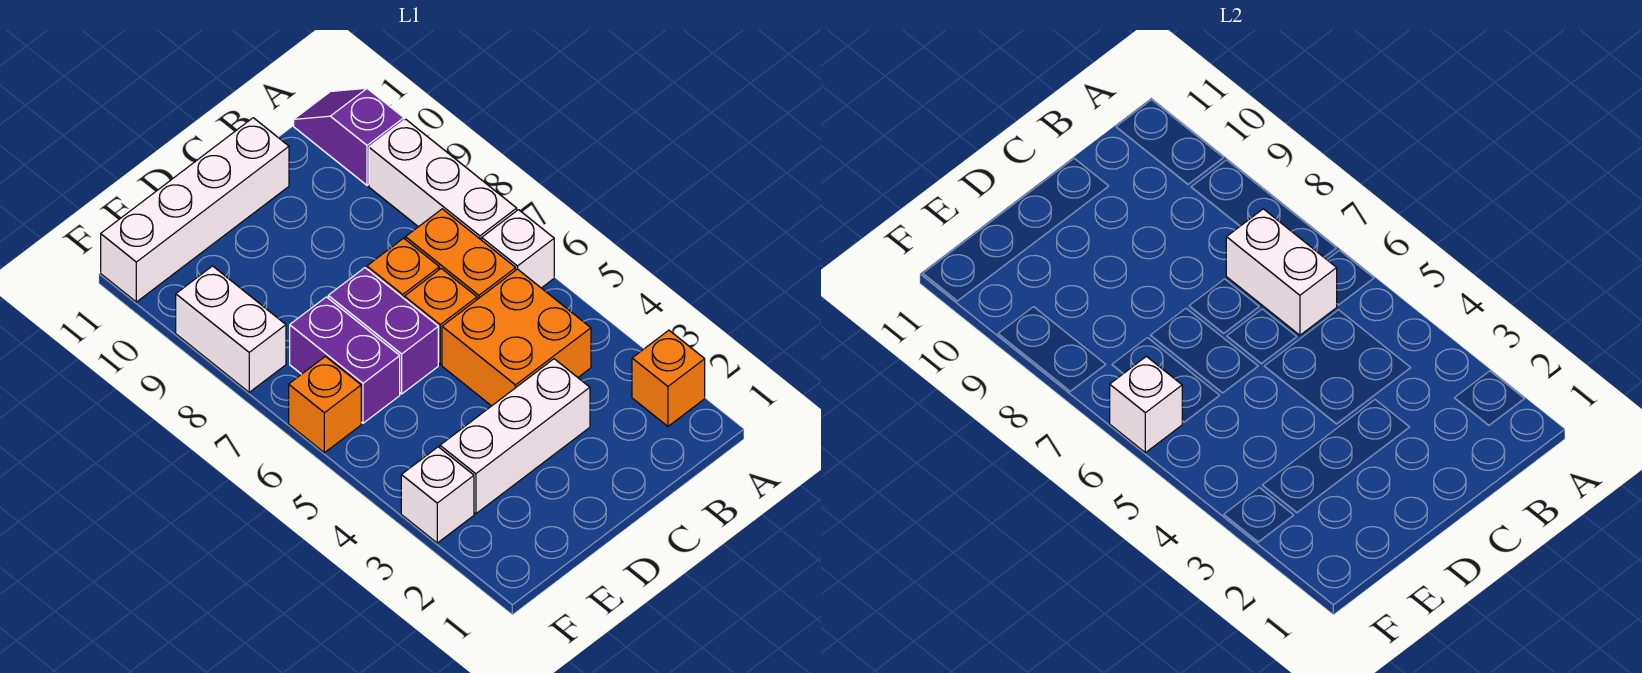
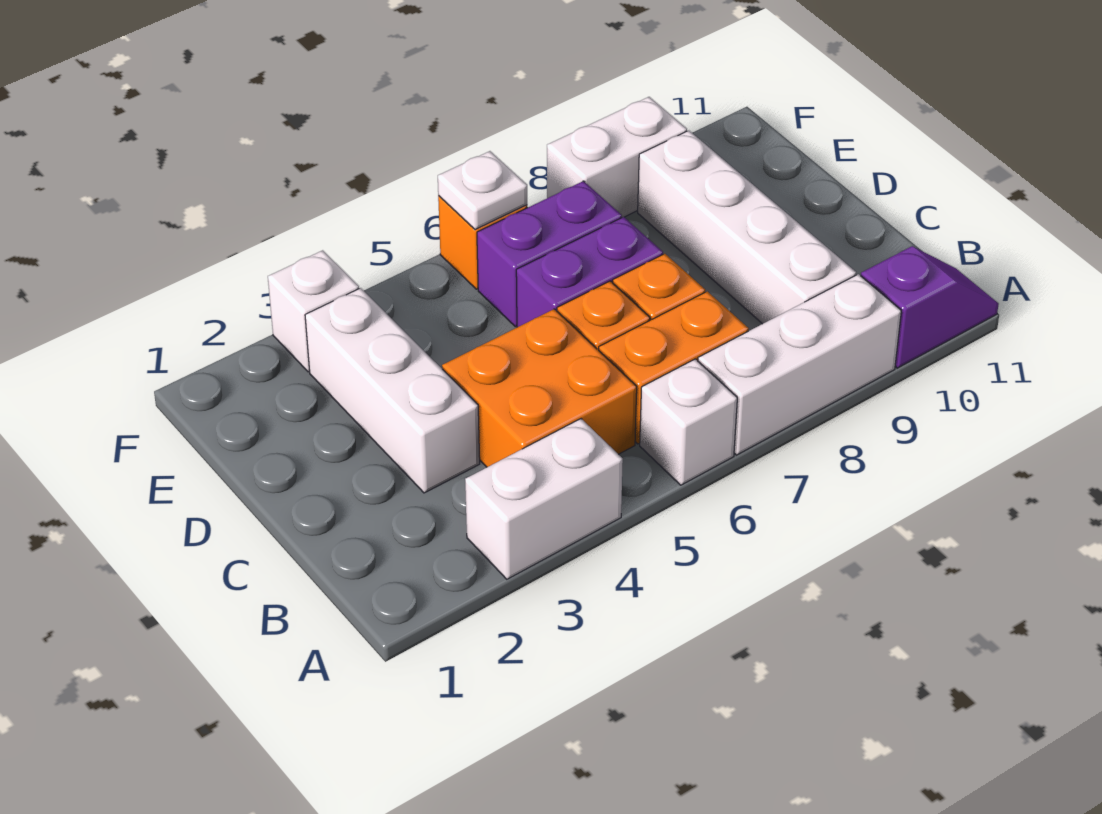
orange 1x1 brick [632,330,705,426] -> none
white 1x2 brick [1226,209,1337,335] -> white 1x2 brick moved to [465,419,623,579]
white 1x4 brick [101,118,289,302] -> white 1x4 brick moved to [638,131,856,324]
white 1x1 brick [1110,356,1182,453] -> white 1x1 plate [438,151,527,230]

